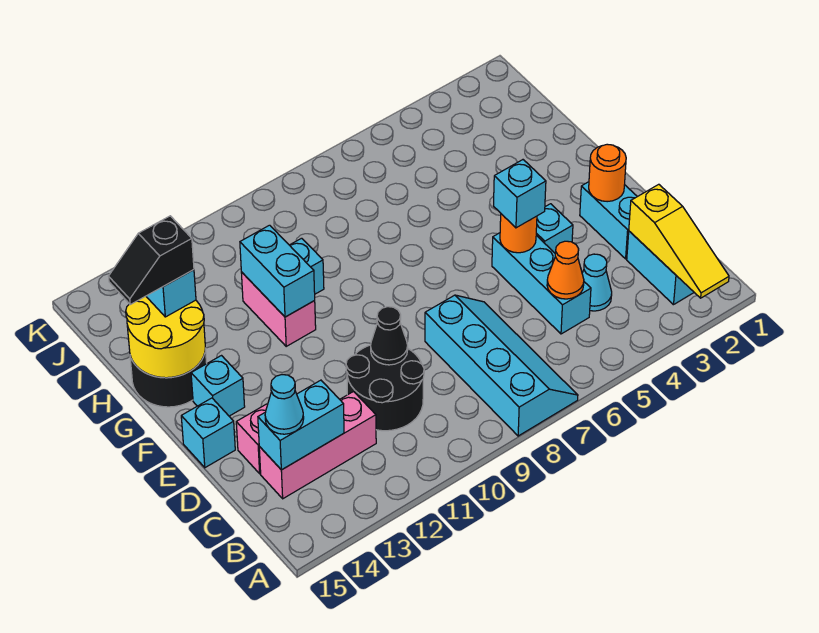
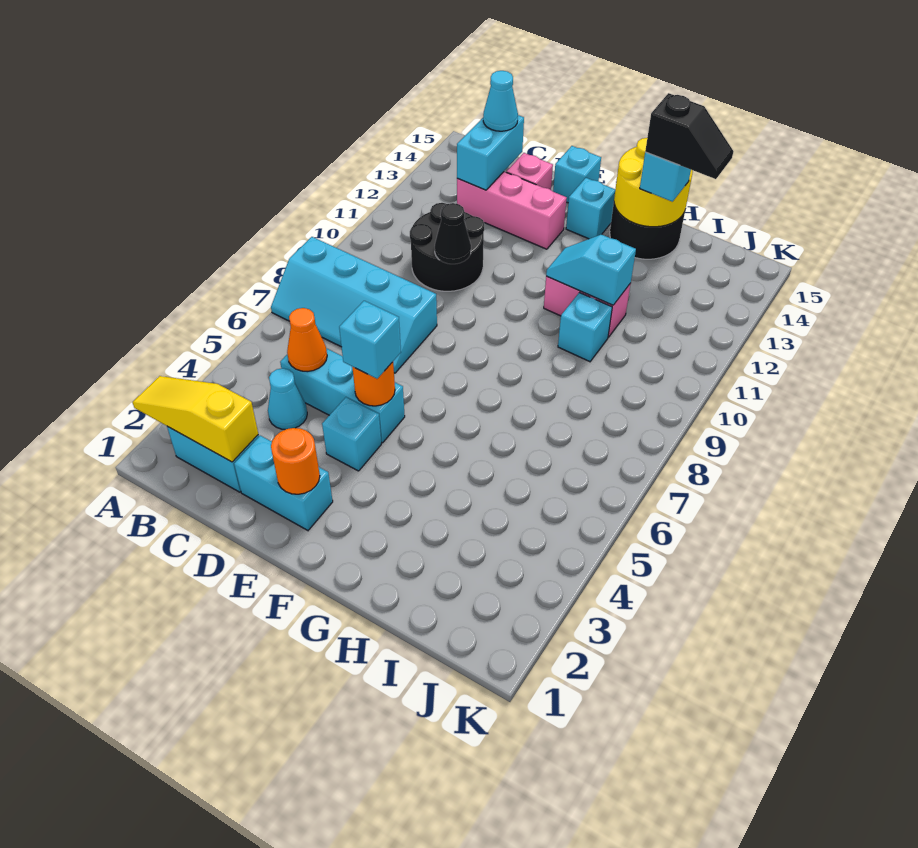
pink 1x3 brick [259,392,376,499] -> pink 1x3 brick turned to [457,172,567,249]
cyan 1x2 brick [240,225,315,317] -> cyan 1x2 slope [546,234,636,305]
black 1x2 slope [109,216,194,304] -> black 1x2 slope turned to [645,93,733,179]

